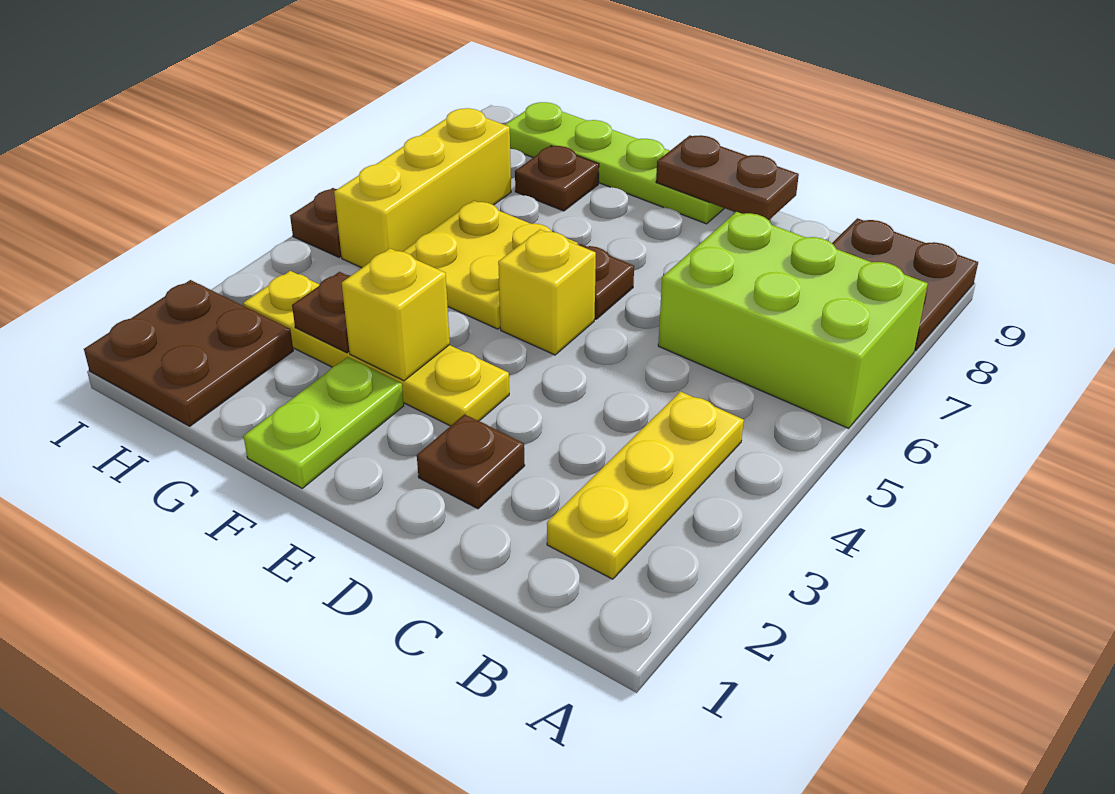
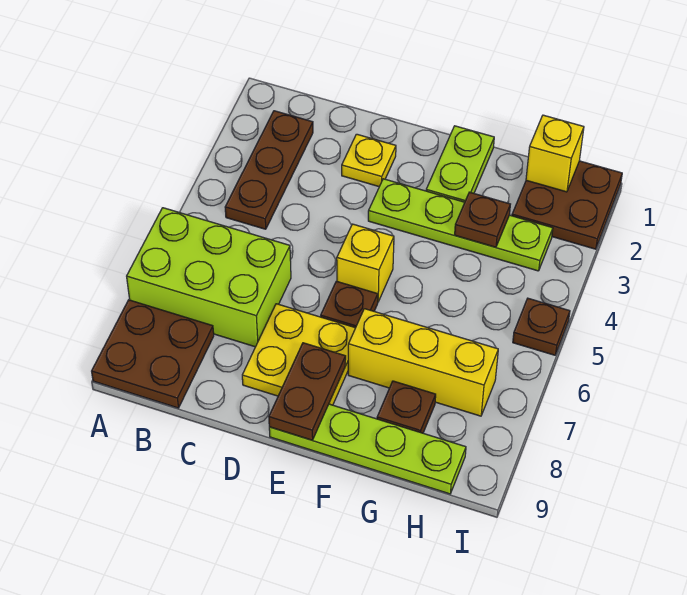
yellow 1x3 plate [547,392,744,579] -> brown 1x3 plate [225,111,313,229]
brown 1x1 plate [417,414,525,509] -> yellow 1x1 plate [342,134,396,187]
brown 1x2 plate [656,135,799,220] -> brown 1x2 plate turned to [269,343,346,440]
yellow 1x4 plate [243,271,509,426] -> lime 1x4 plate [368,179,553,271]
yellow 1x1 brick [342,248,450,381] -> yellow 1x1 brick moved to [526,115,584,192]
yellow 2x2 plate [403,201,578,329] -> yellow 2x2 plate moved to [242,304,355,405]
yellow 1x3 brick [334,108,511,268] -> yellow 1x3 brick turned to [348,309,498,416]

